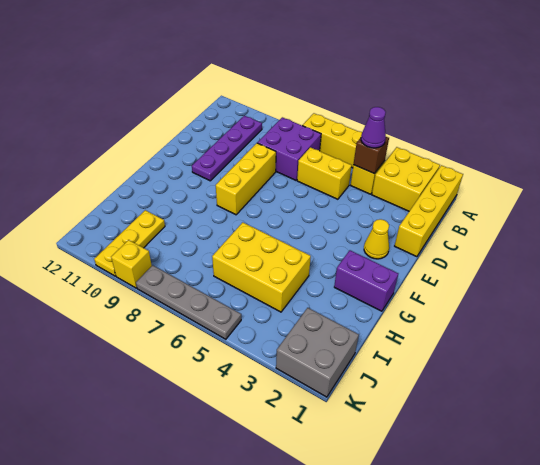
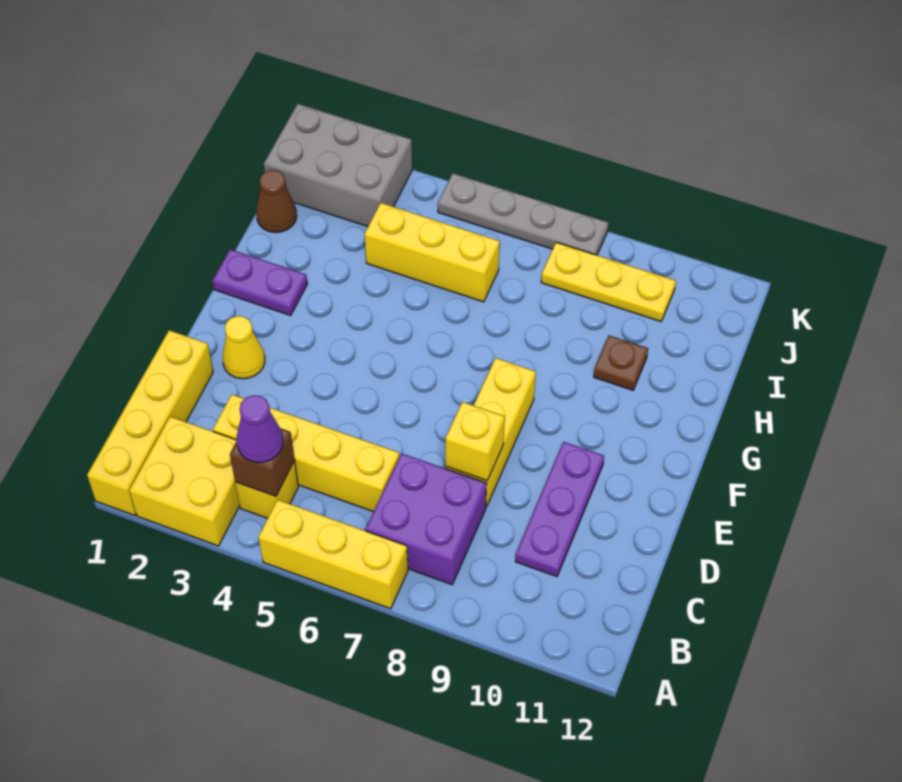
purple 1x4 plate [192,116,262,181] -> purple 1x3 plate [515,442,604,577]
yellow 1x2 brick [297,147,352,199] -> yellow 1x4 brick [213,395,399,512]
purple 1x2 brick [334,250,398,311] -> purple 1x2 plate [212,249,307,315]
yellow 2x3 brick [212,222,311,312] -> yellow 1x3 brick [365,203,500,302]
none -> brown 1x1 plate [594,335,648,390]
none -> brown 1x1 cone [256,170,297,232]
yellow 1x3 plate [94,210,165,276] -> yellow 1x3 plate turned to [541,242,676,321]
grey 2x2 brick [276,308,359,397] -> grey 2x3 brick [264,104,412,226]
yellow 1x1 brick [111,240,152,288] -> yellow 1x1 brick moved to [446,402,505,481]

